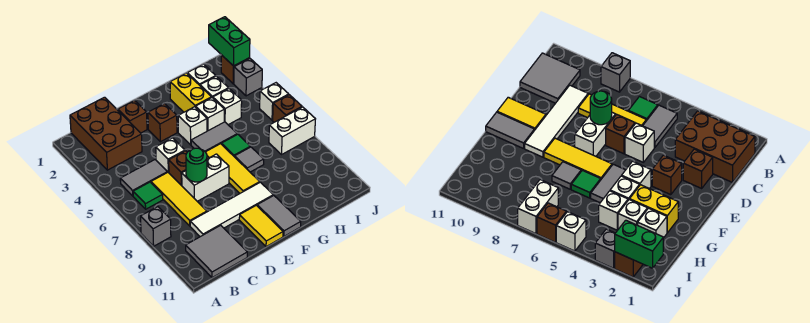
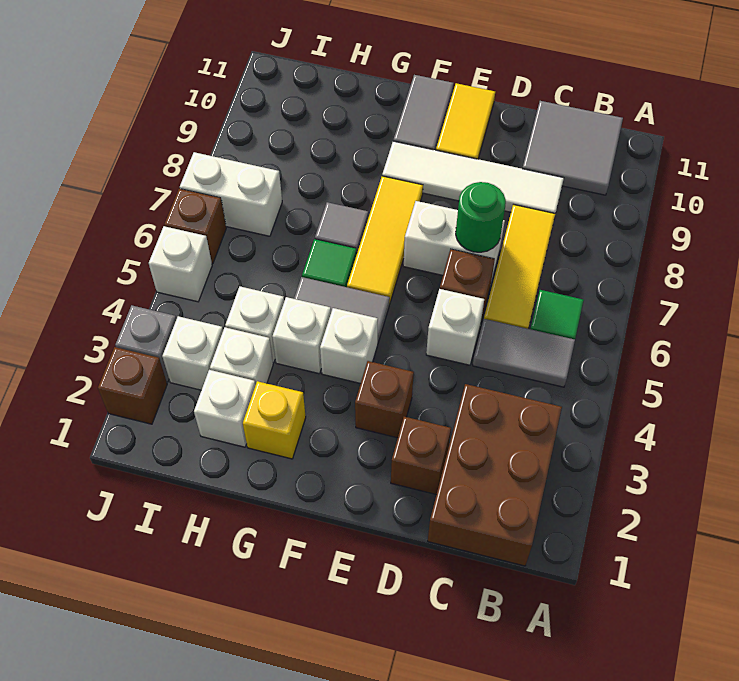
grey 1x1 brick [141,207,171,246] -> none
yellow 1x2 brick [170,73,211,112] -> yellow 1x1 brick [243,381,306,459]
none -> white 1x1 brick [162,316,223,390]
green 1x2 brick [209,17,250,66] -> none

